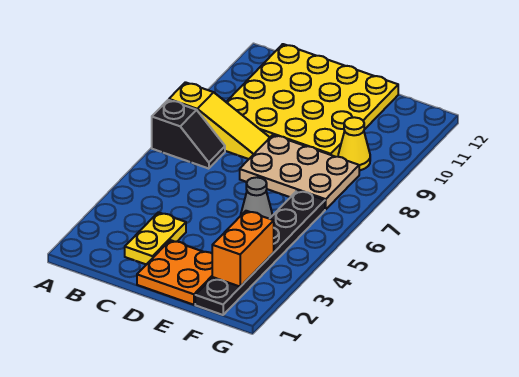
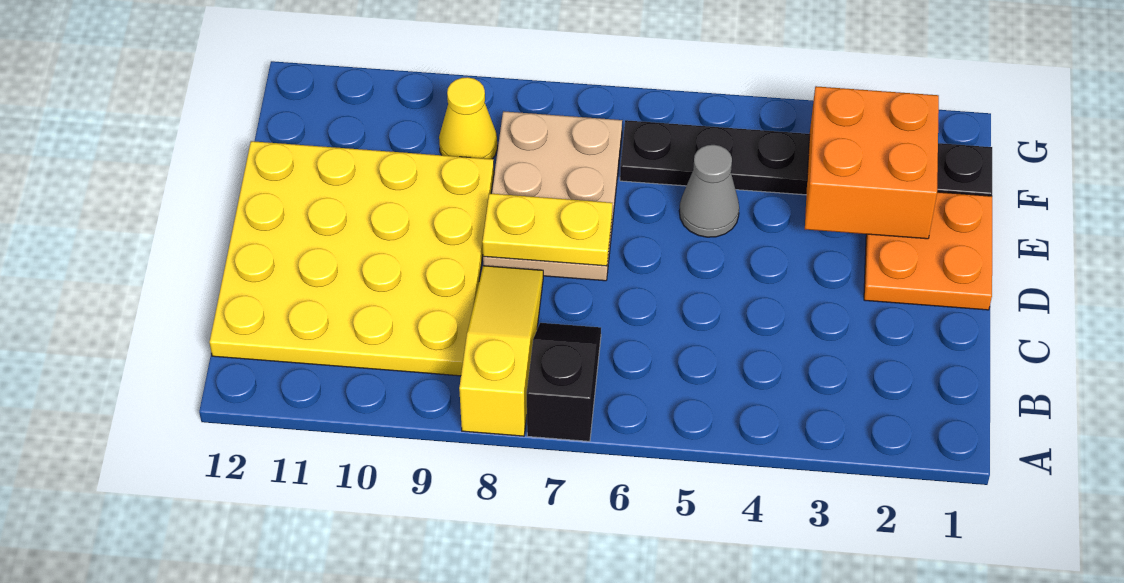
yellow 1x2 plate [125,212,186,265] -> yellow 1x2 plate moved to [482,193,612,266]
orange 1x2 brick [212,211,274,287] -> orange 2x2 brick [805,86,939,239]

